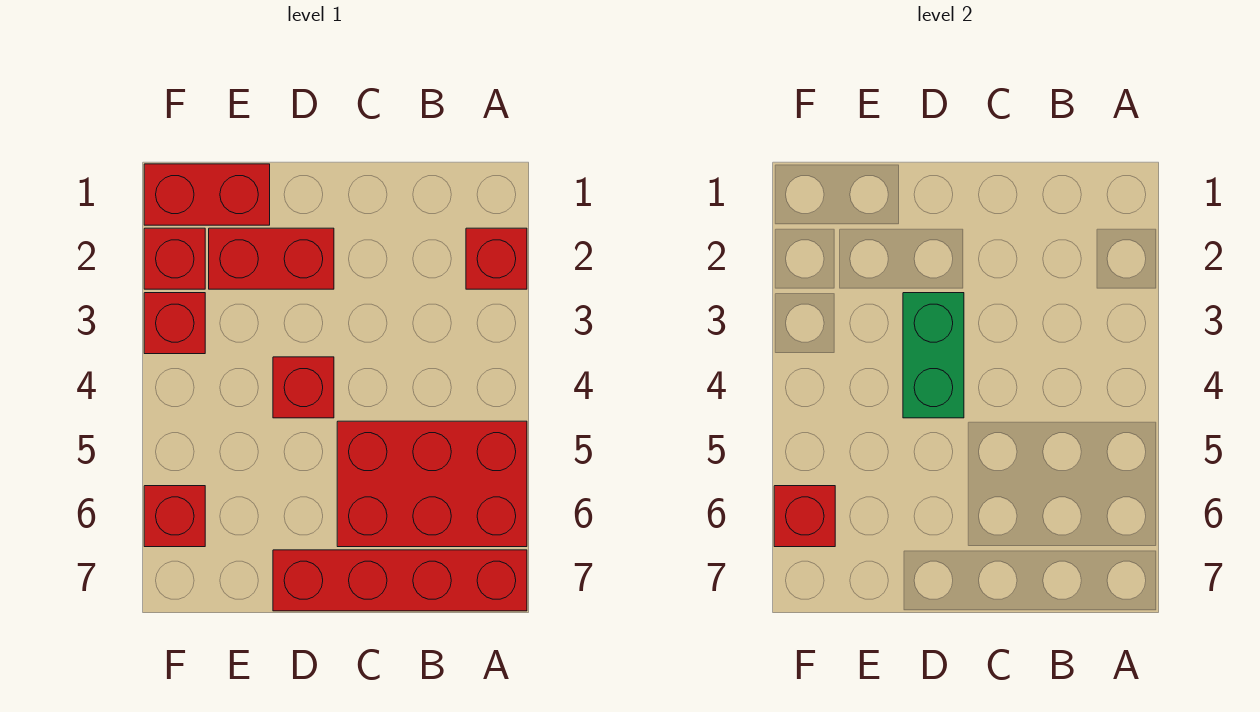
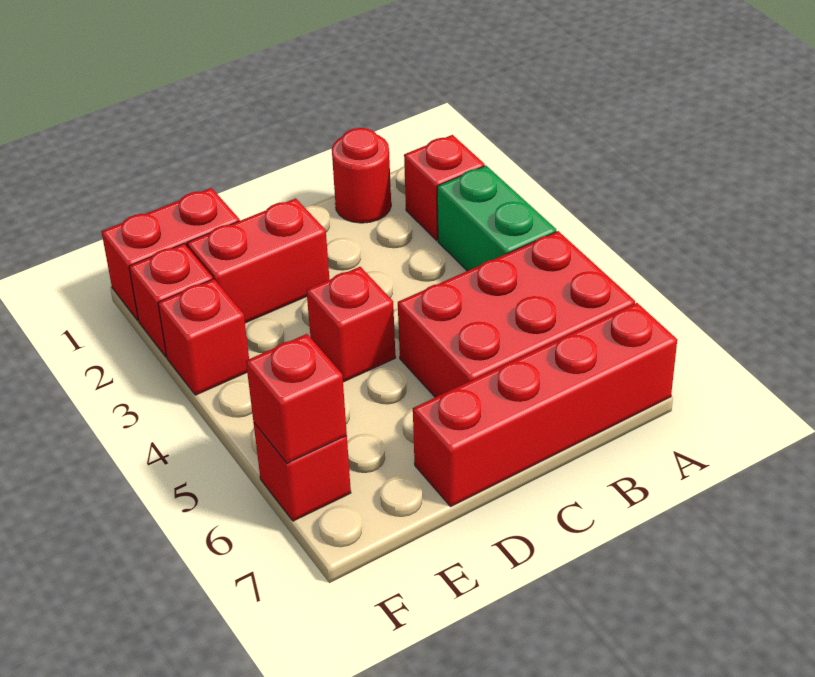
none -> red 1x1 round brick [332,128,391,223]
green 1x2 brick [903,293,964,418] -> green 1x2 brick moved to [437,166,556,271]

